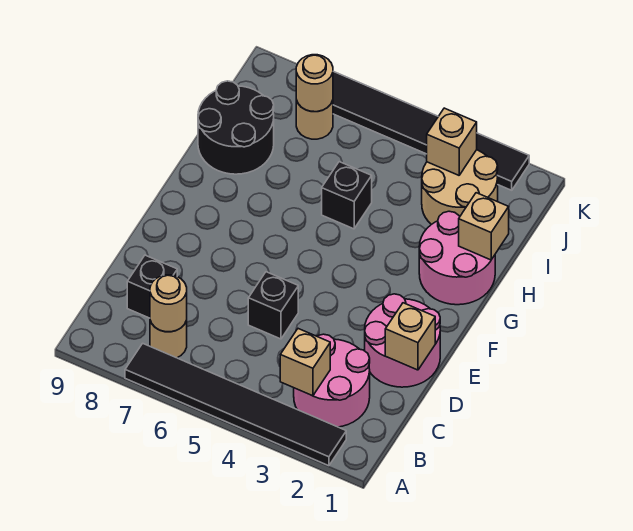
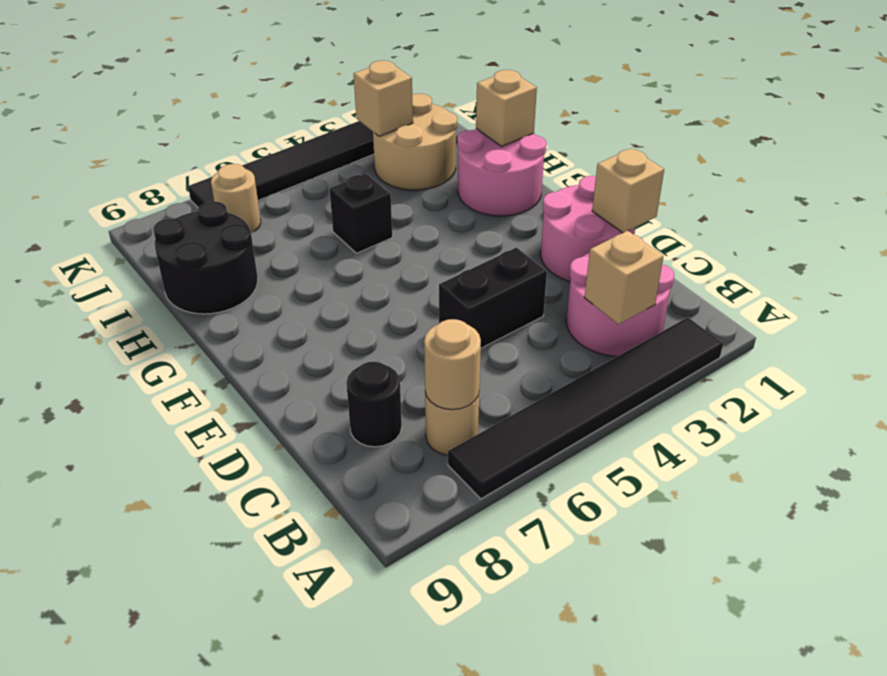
black 1x1 brick [127,255,177,318] -> black 1x1 round brick [346,362,402,447]
black 1x1 brick [248,272,298,339] -> black 1x2 brick [439,248,547,348]
tan 1x1 round brick [296,55,333,112] -> none

